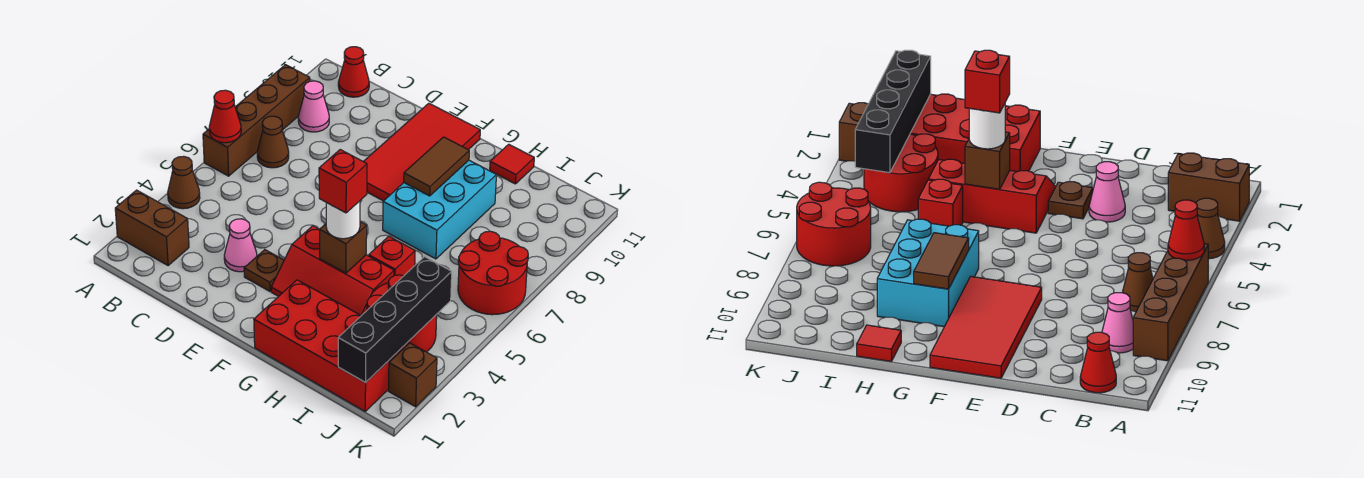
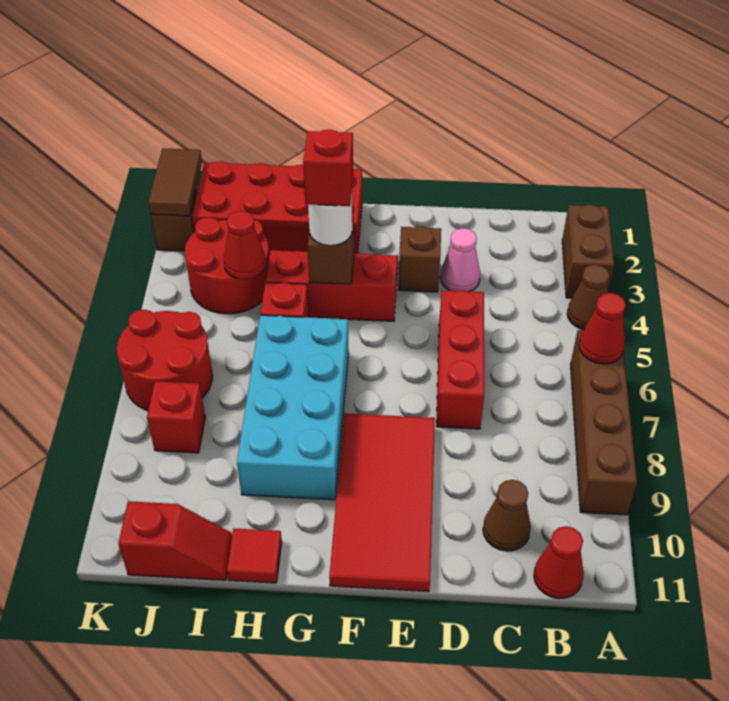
brown 1x2 brick [115,190,189,266] -> brown 1x2 brick turned to [562,204,614,298]
brown 1x1 cone [257,116,289,168] -> brown 1x1 cone moved to [483,480,531,551]
pink 1x1 cone [298,81,329,132] -> none
none -> red 1x3 brick [436,290,484,429]
brown 1x1 plate [244,250,284,291] -> brown 1x1 brick [398,226,441,292]
cyan 2x3 brick [383,160,496,259] -> cyan 2x4 brick [237,315,349,500]
brown 1x2 tile [404,137,469,196] -> brown 1x2 tile moved to [148,148,202,216]
none -> red 1x1 cone [224,211,266,279]
none -> red 1x2 slope [118,501,232,580]
black 1x4 brick [338,257,452,383] -> none
none -> red 1x1 brick [147,381,205,453]

